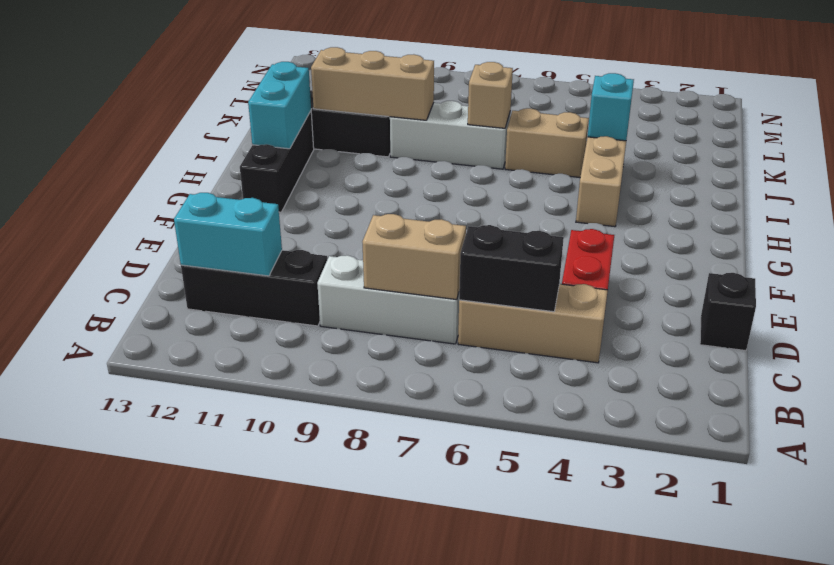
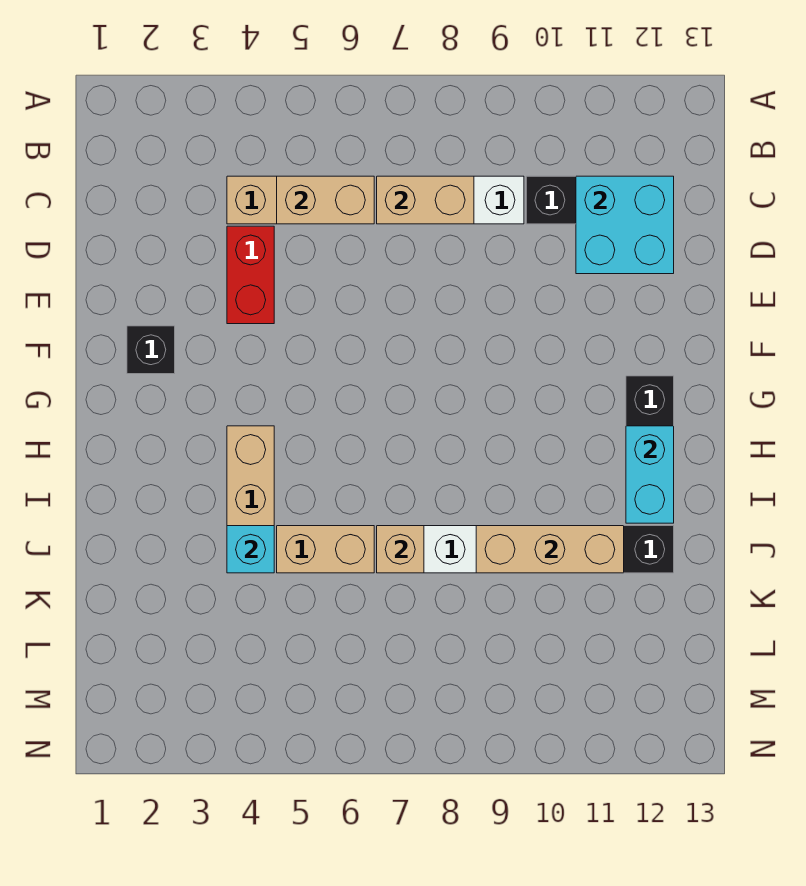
black 1x2 brick [459,225,564,312] -> tan 1x2 brick [277,176,374,224]
cyan 1x2 brick [174,193,282,276] -> cyan 2x2 brick [576,176,674,274]
black 1x1 brick [700,273,756,351] -> black 1x1 brick moved to [127,326,175,374]

